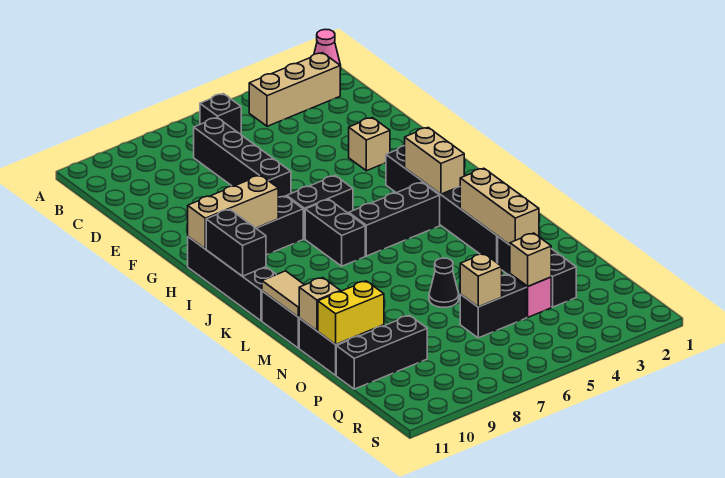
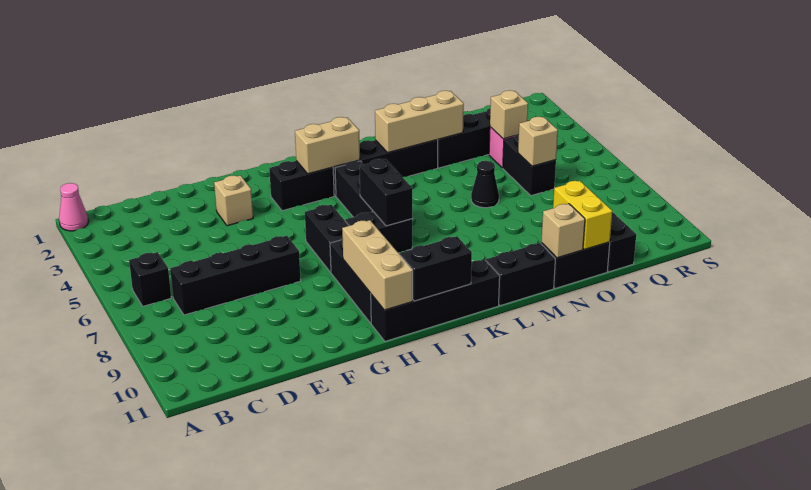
tan 1x3 brick [249,53,340,126] -> none
none -> black 1x2 brick [360,159,412,226]
tan 1x2 tile [262,271,304,317] -> none

